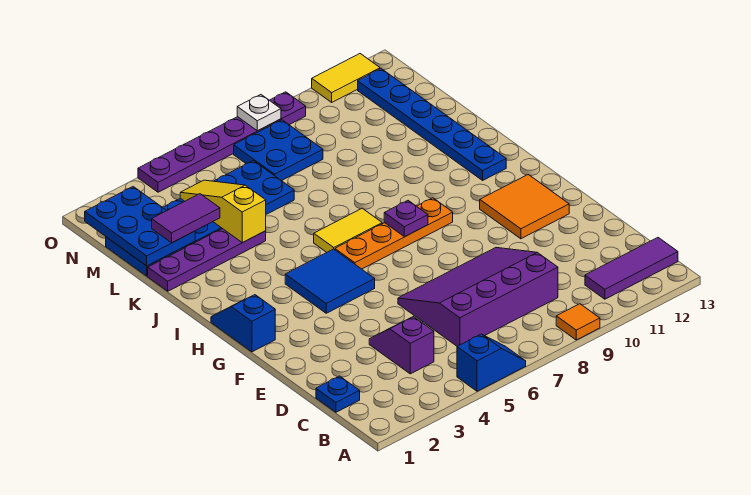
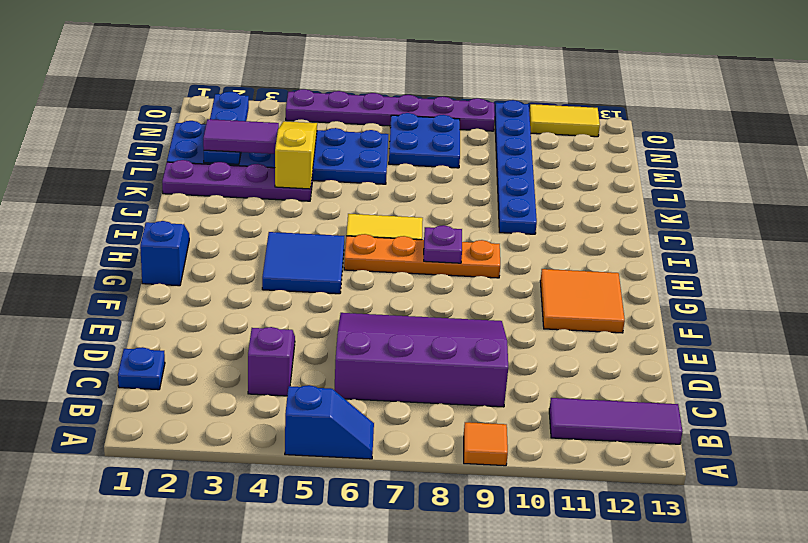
blue 1x6 plate [358,69,506,180] -> blue 1x6 plate moved to [495,100,537,234]
blue 2x3 plate [85,187,195,266] -> blue 1x3 plate [204,92,249,164]
white 1x1 plate [237,95,281,131] -> none

